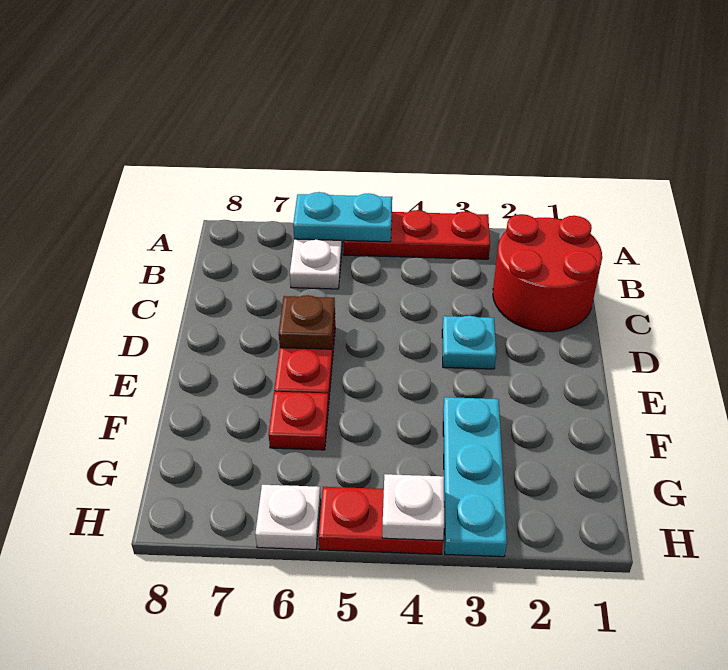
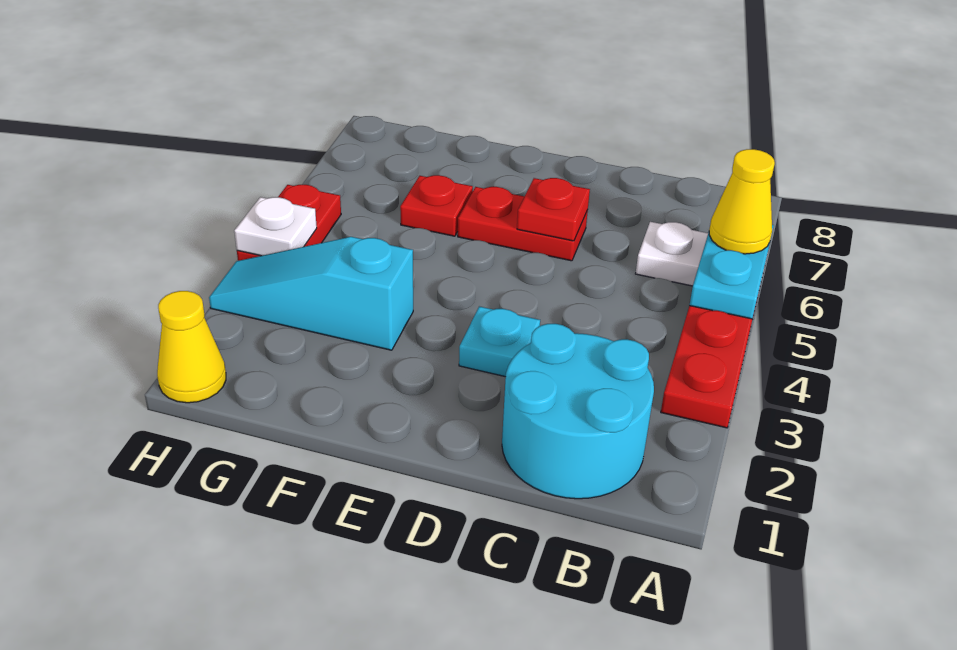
none -> yellow 1x1 cone [709,149,775,254]
red 2x2 round brick [493,214,602,332] -> cyan 2x2 round brick [502,324,654,499]
brown 1x1 plate [279,295,335,349] -> red 1x1 plate [517,178,590,241]
cyan 1x3 plate [443,397,507,557] -> cyan 1x3 slope [209,237,413,350]
none -> yellow 1x1 cone [157,291,226,403]
white 1x1 plate [255,485,321,550] -> none

